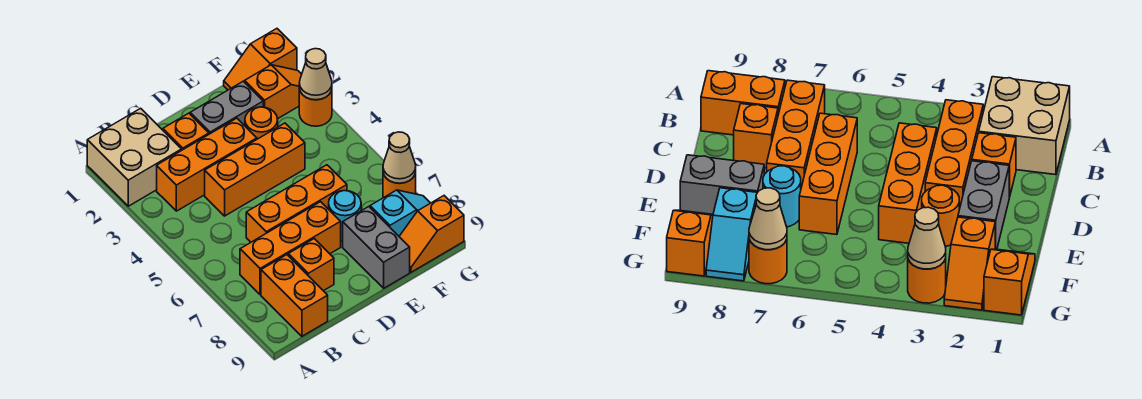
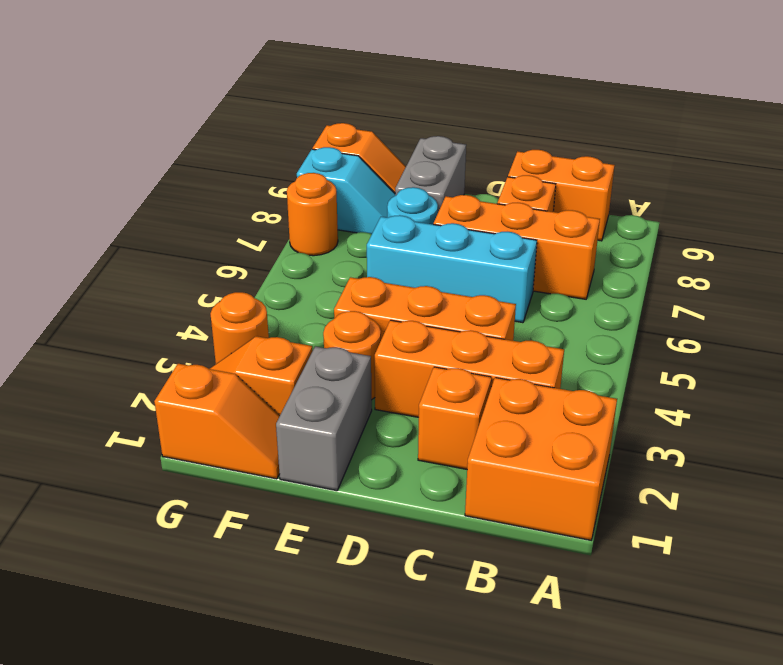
tan 2x2 brick [87,108,181,206] -> orange 2x2 brick [465,378,617,540]
orange 1x2 brick [261,255,328,336] -> orange 1x2 brick turned to [508,150,615,241]
orange 1x3 brick [246,165,347,242] -> cyan 1x3 brick [367,215,537,323]
grey 1x2 brick [190,81,263,134] -> grey 1x2 brick turned to [276,346,372,491]
cyan 1x2 slope [370,190,430,236] -> cyan 1x2 slope turned to [297,147,395,234]
tan 1x1 cone [299,49,332,100] -> none
tan 1x1 cone [383,132,416,183] -> none

